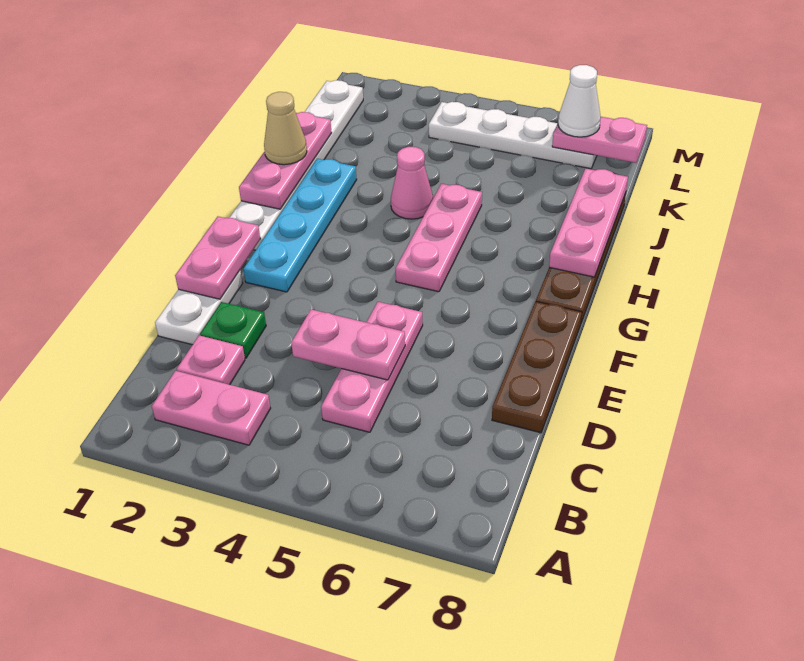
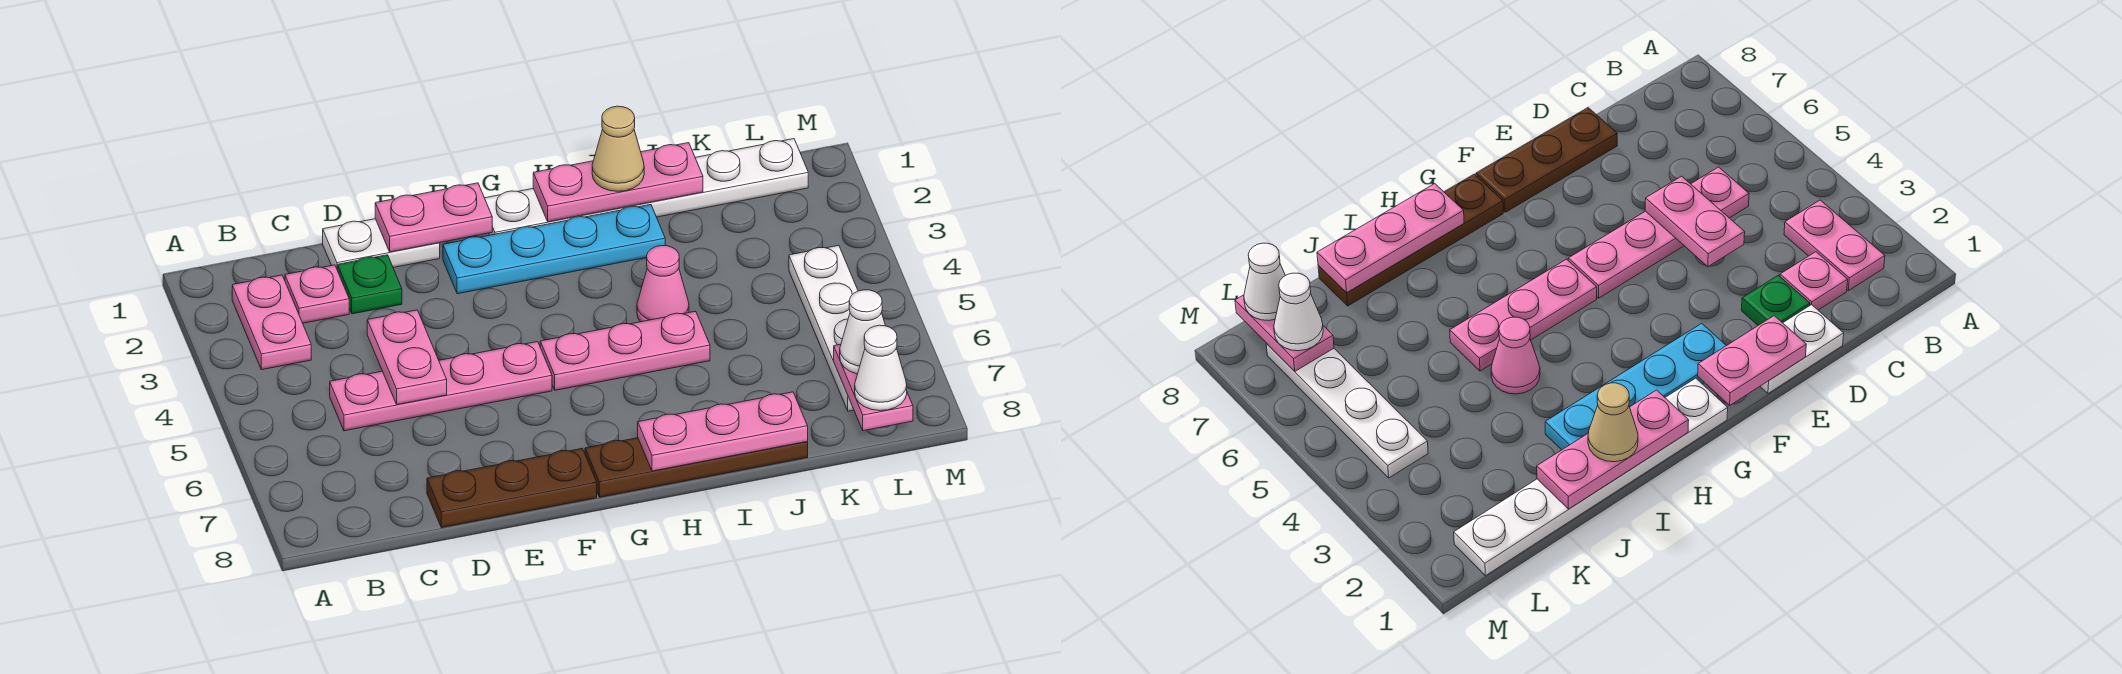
pink 1x3 plate [321,302,423,432] -> pink 1x4 plate [330,342,552,431]
none -> white 1x1 cone [855,325,907,411]

